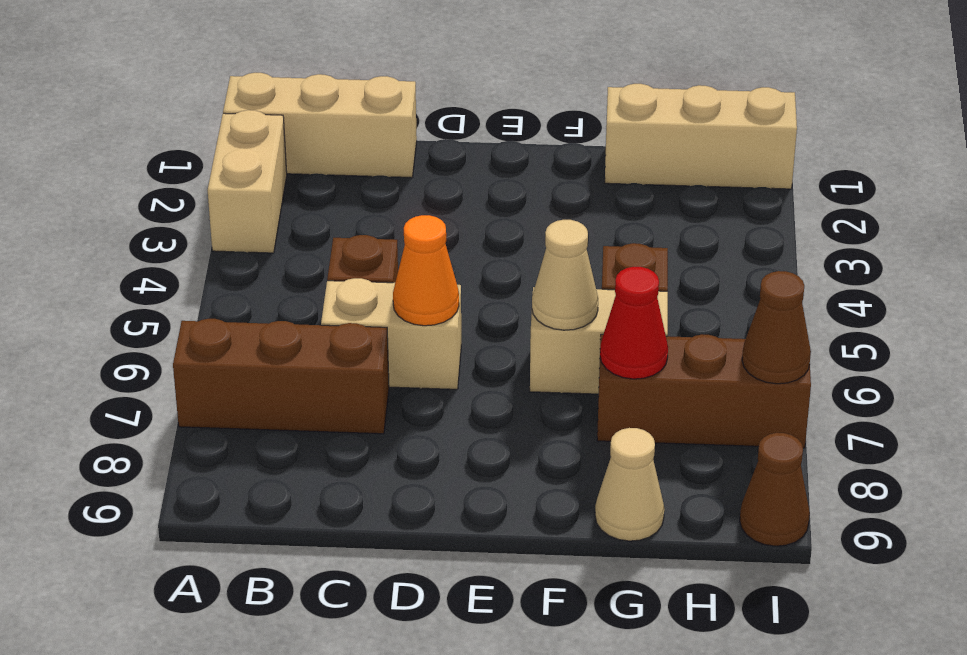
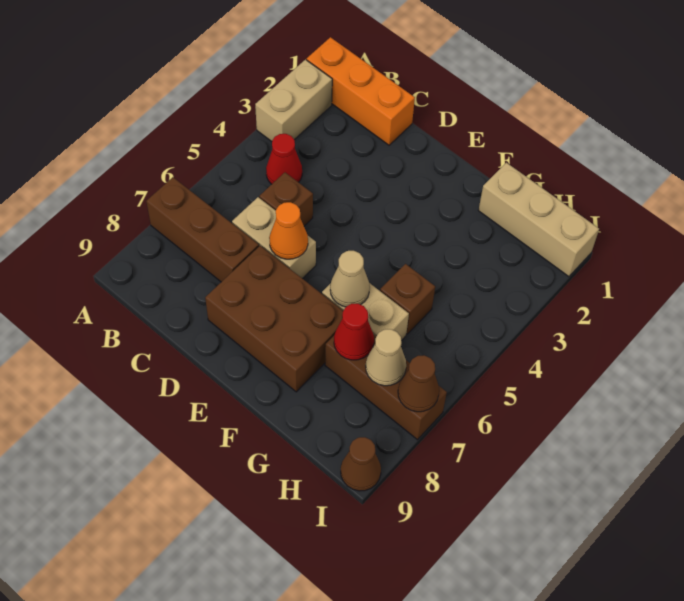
tan 1x3 brick [223,73,417,178] -> orange 1x3 brick [307,37,415,145]
none -> red 1x1 cone [266,134,302,184]
none -> brown 2x3 brick [205,246,343,392]
tan 1x1 cone [595,428,664,541] -> tan 1x1 cone moved to [366,329,406,386]

